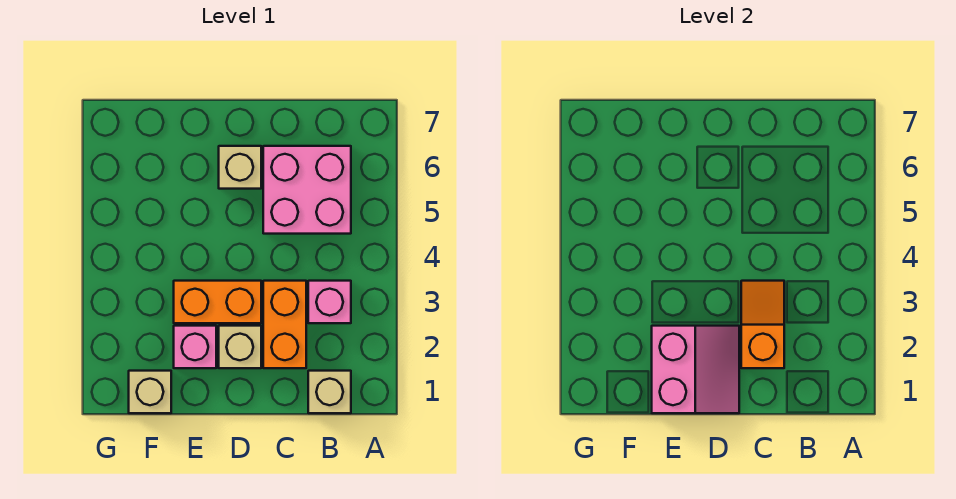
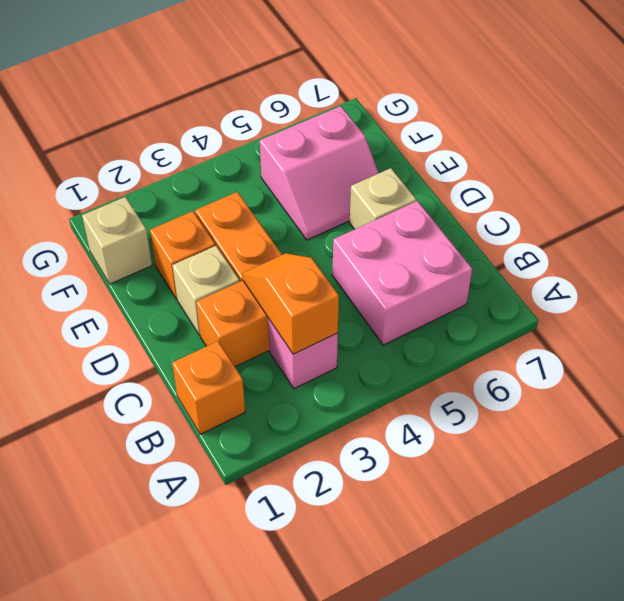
tan 1x1 brick [308,371,351,413] -> orange 1x1 brick [172,341,245,434]
orange 1x2 slope [741,281,784,368] -> orange 1x2 slope turned to [242,253,339,354]
pink 2x2 slope [652,326,739,413] -> pink 2x2 slope moved to [260,106,379,240]
pink 1x1 brick [174,326,216,368] -> orange 1x1 brick [150,211,215,299]

